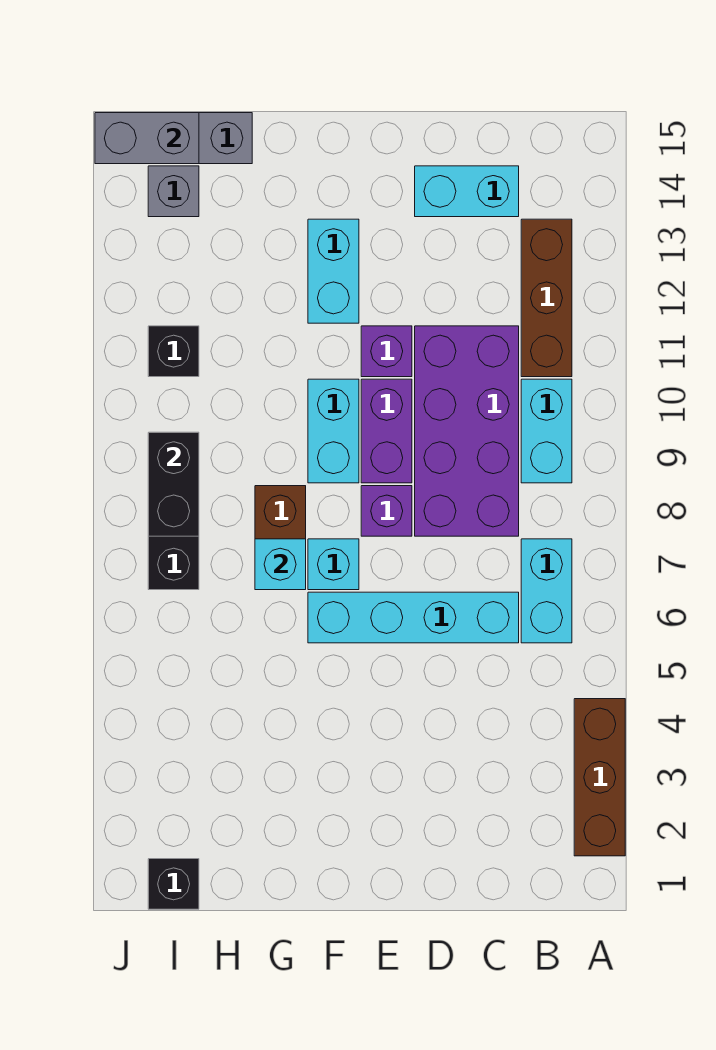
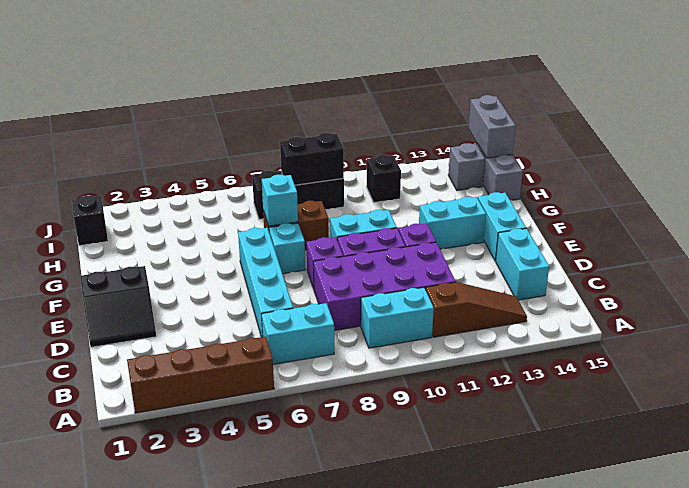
brown 1x3 brick [574,699,625,856] -> brown 1x4 brick [127,337,274,413]
brown 1x3 brick [521,219,572,377] -> brown 1x3 slope [426,282,527,337]
none -> black 2x2 slope [81,266,156,347]
none -> cyan 1x2 brick [478,192,526,261]

